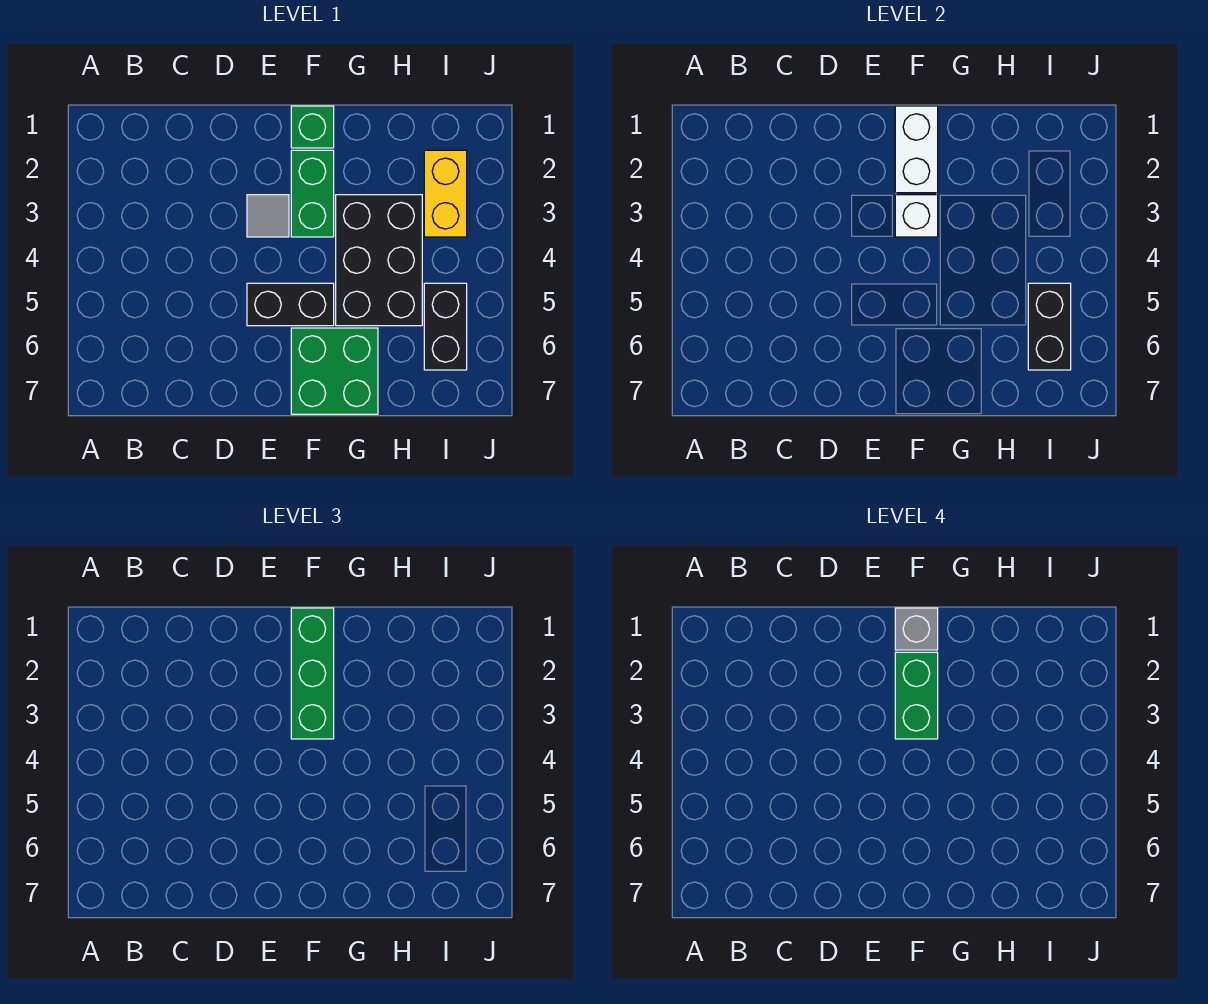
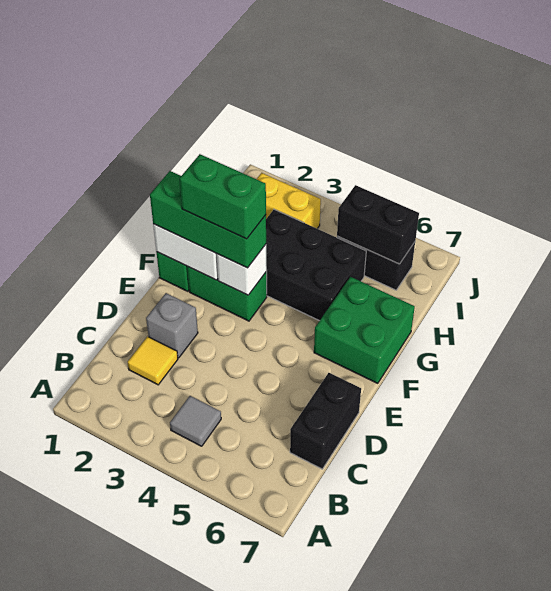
none -> yellow 1x1 tile [128,337,178,385]
grey 1x1 tile [247,195,289,237] -> grey 1x1 tile moved to [170,396,221,446]
black 1x2 brick [247,283,334,326] -> black 1x2 brick moved to [290,373,361,469]
grey 1x1 brick [895,608,938,650] -> grey 1x1 brick moved to [146,293,198,358]

